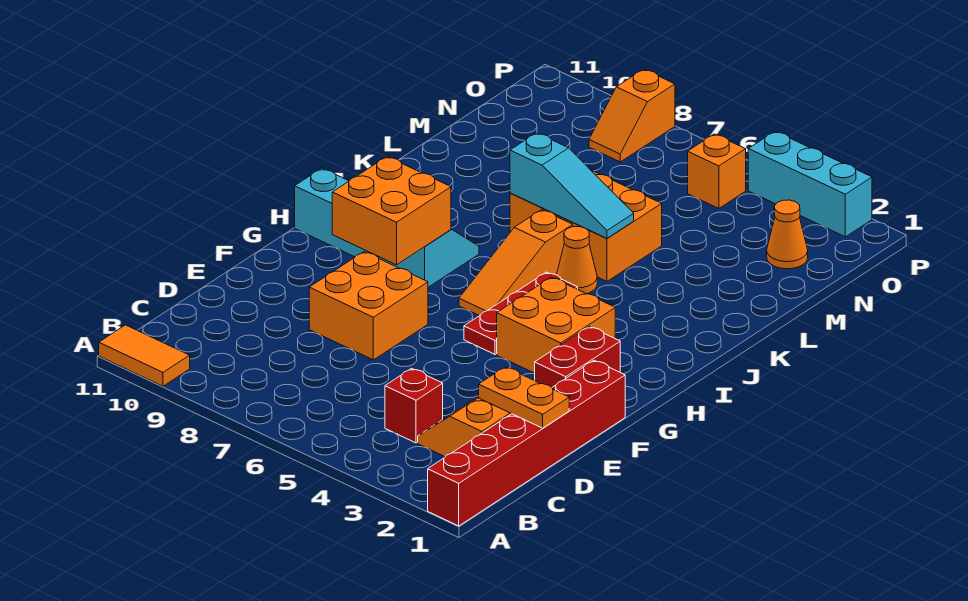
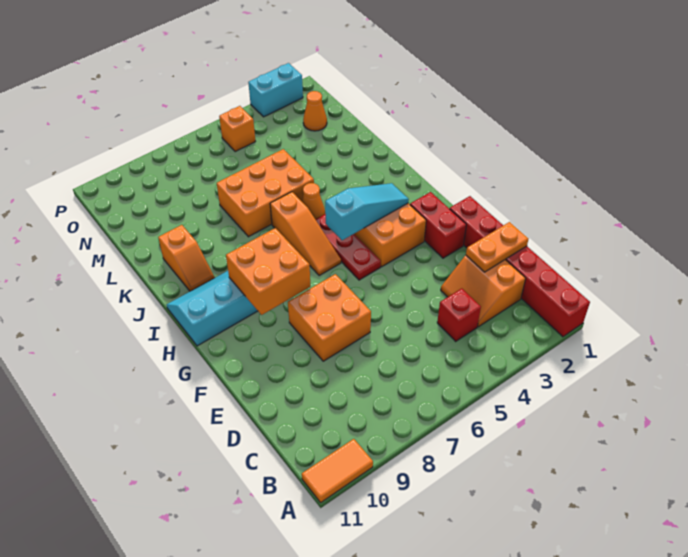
cyan 1x3 slope [510,133,634,238] -> cyan 1x3 slope moved to [325,183,409,240]
orange 1x2 slope [589,69,675,162] -> orange 1x2 slope moved to [158,225,215,291]
cyan 1x3 brick [748,131,872,237] -> cyan 1x2 brick [248,63,303,117]

